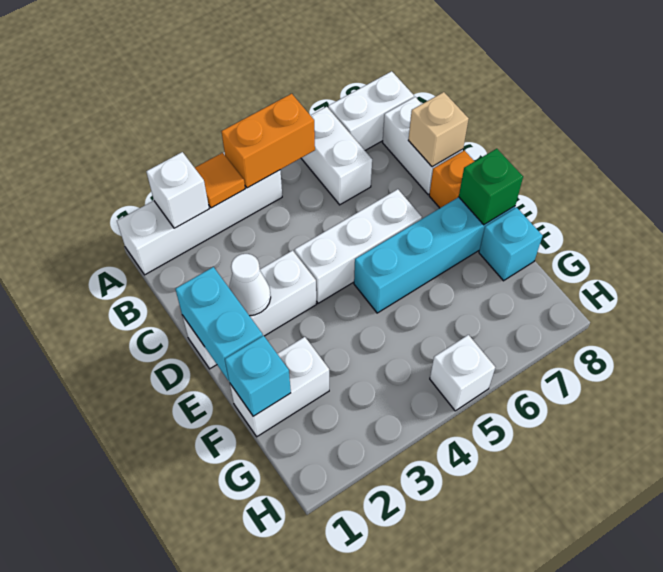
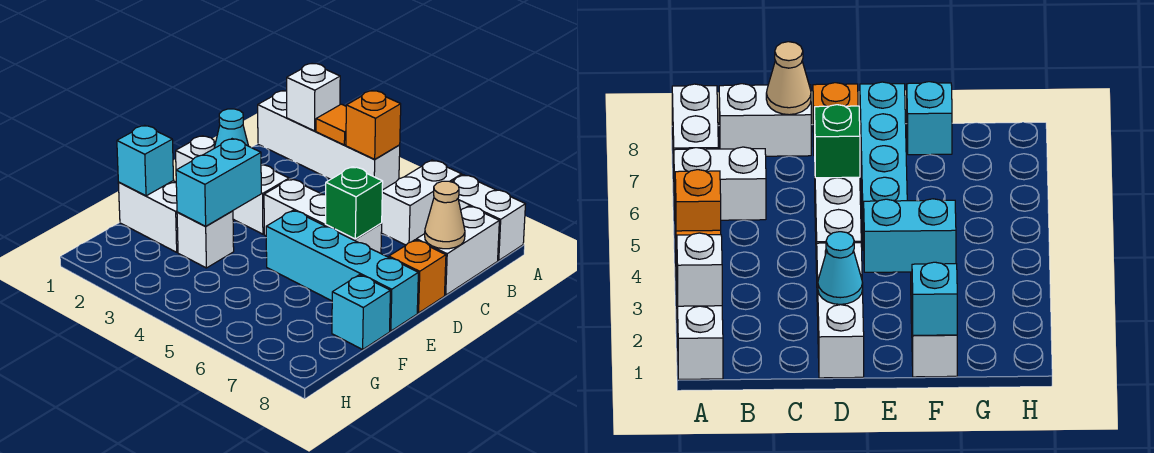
orange 1x2 brick [222,94,315,188] -> orange 1x1 brick [346,91,401,159]
tan 1x1 brick [408,92,469,167] -> tan 1x1 cone [425,181,465,249]
cyan 1x2 brick [175,267,263,380] -> cyan 1x2 brick moved to [176,139,261,226]
white 1x1 cone [229,254,271,316] -> cyan 1x1 cone [214,109,248,148]
green 1x1 brick [459,149,523,225] -> green 1x1 brick moved to [325,167,383,239]
white 1x1 brick [430,335,495,411] -> white 1x1 brick moved to [177,211,234,268]

